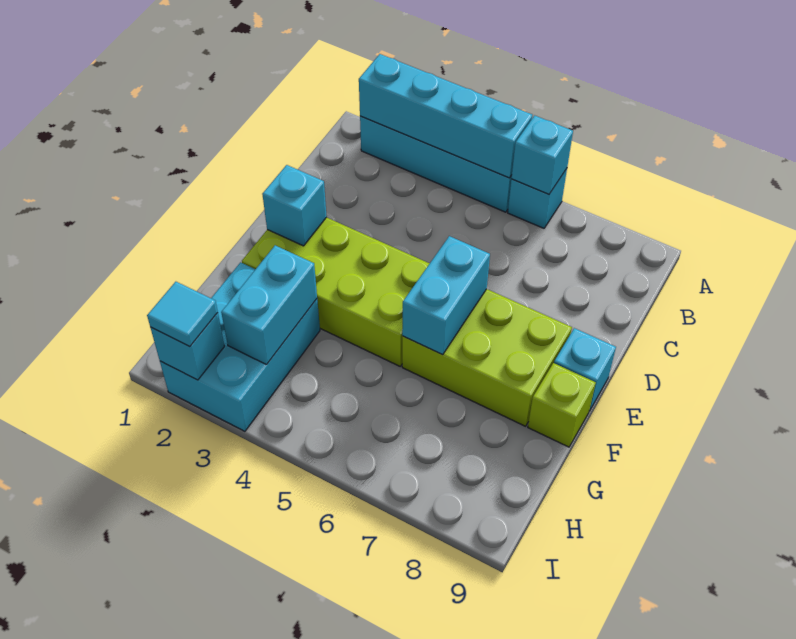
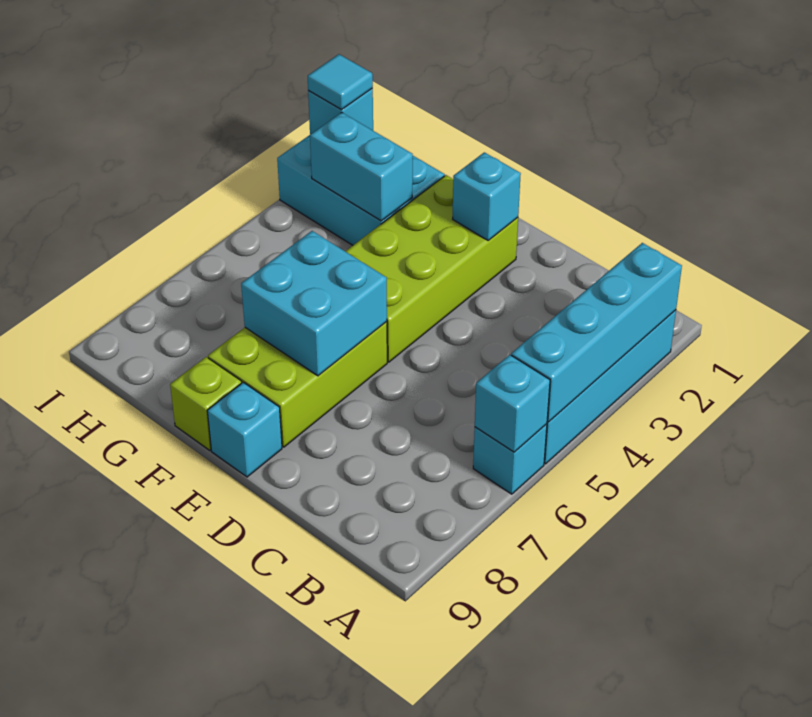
cyan 1x2 brick [402,236,490,355] -> cyan 2x2 brick [241,231,387,376]

